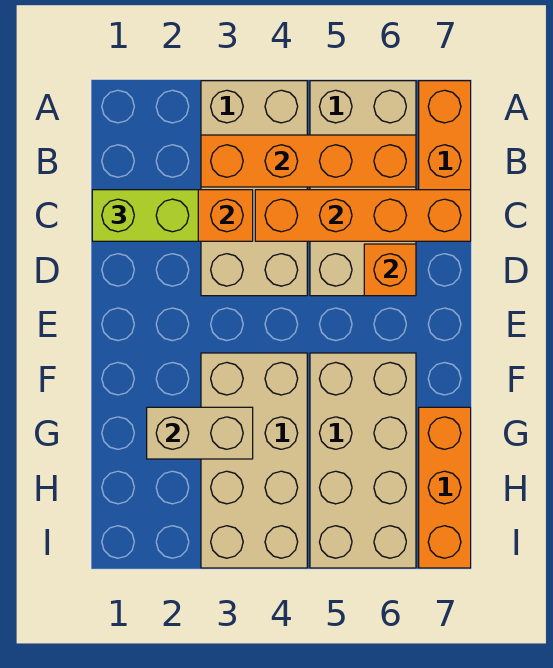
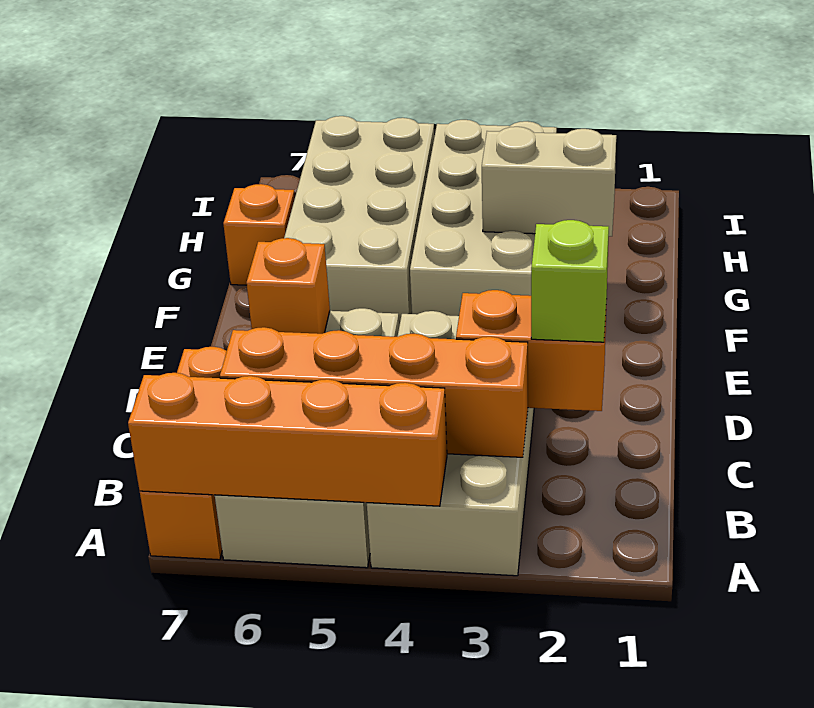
lime 1x2 brick [92,190,198,241] -> lime 1x1 brick [531,220,609,342]
orange 1x4 brick [255,190,471,241] -> orange 1x4 brick moved to [128,373,447,506]
orange 1x3 brick [419,407,471,568] -> orange 1x1 brick [223,184,295,285]

